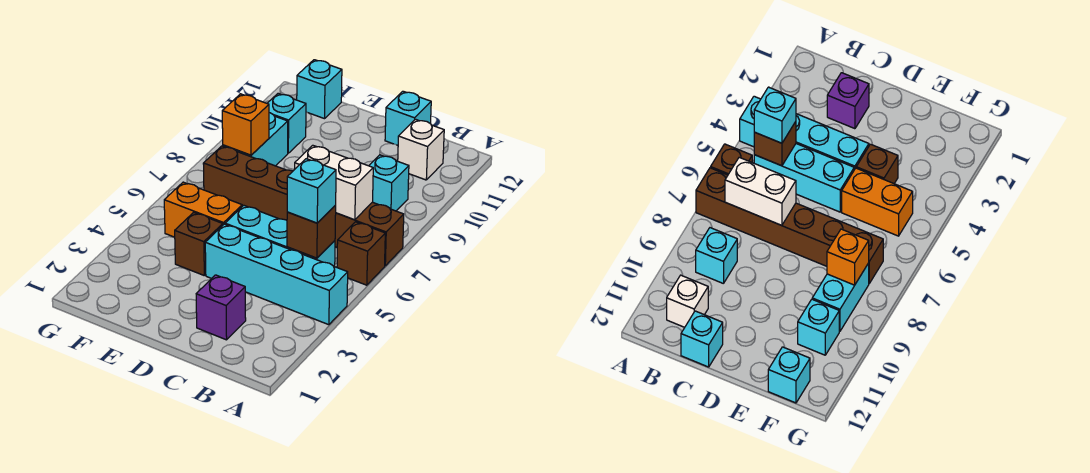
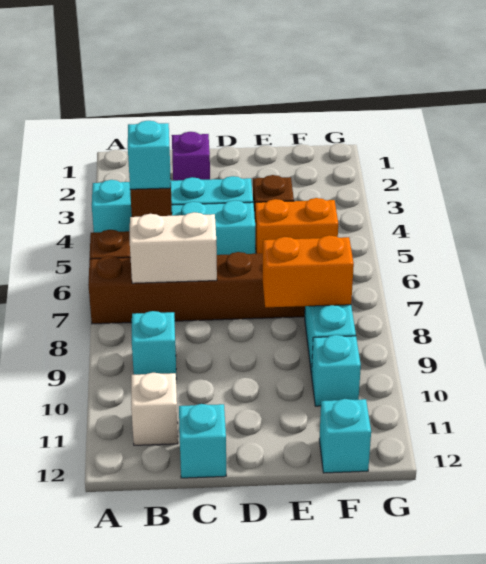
orange 1x1 brick [222,94,269,155] -> orange 1x2 brick [263,235,354,307]

